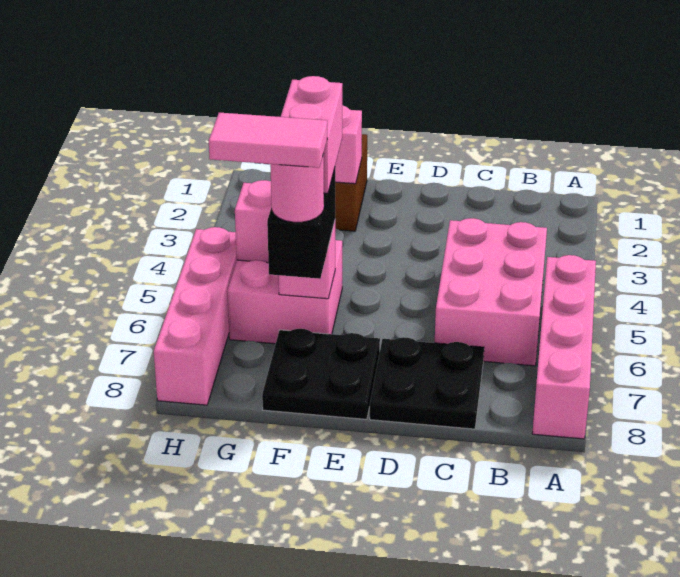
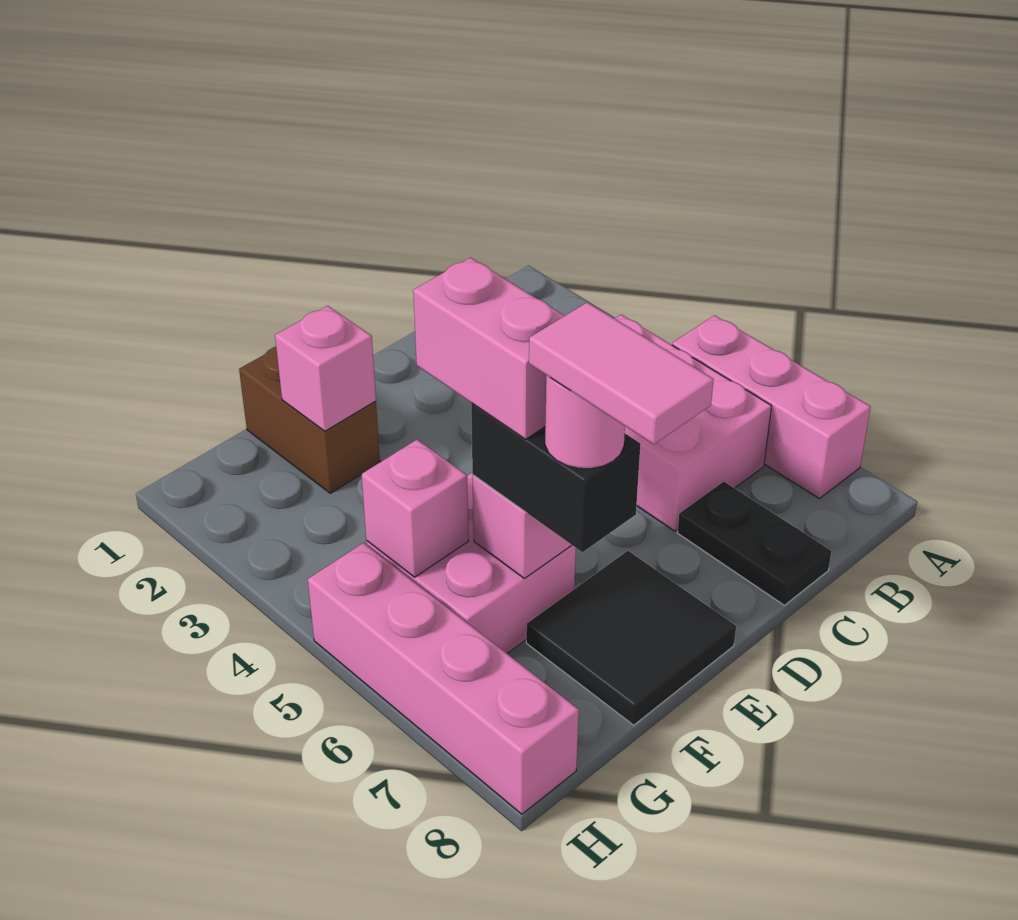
pink 1x4 brick [532,255,596,439] -> pink 1x3 brick [672,315,871,498]
black 2x2 plate [370,337,484,429] -> black 1x2 plate [677,481,832,605]
black 2x2 plate [262,329,380,419] -> black 2x2 tile [526,551,736,725]
pink 1x2 tile [209,113,327,168] -> pink 1x2 tile turned to [529,302,714,444]

